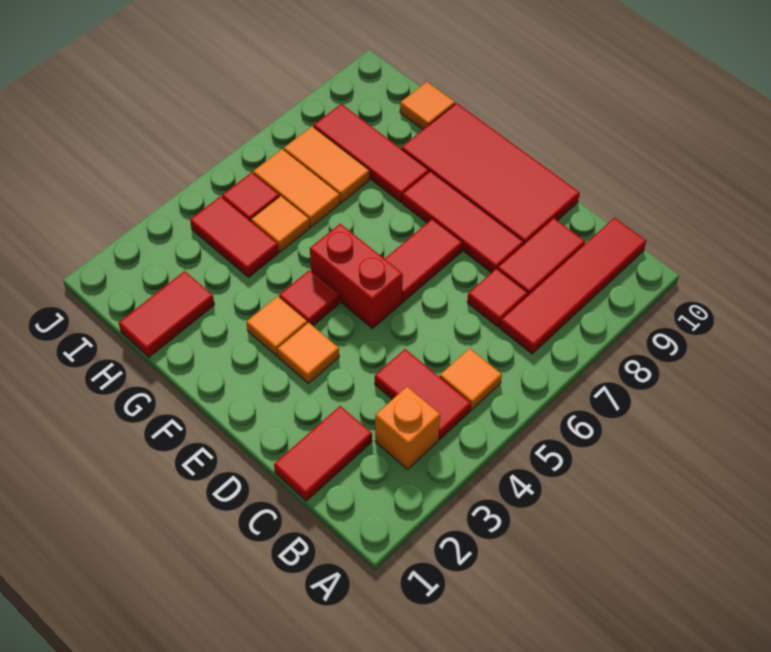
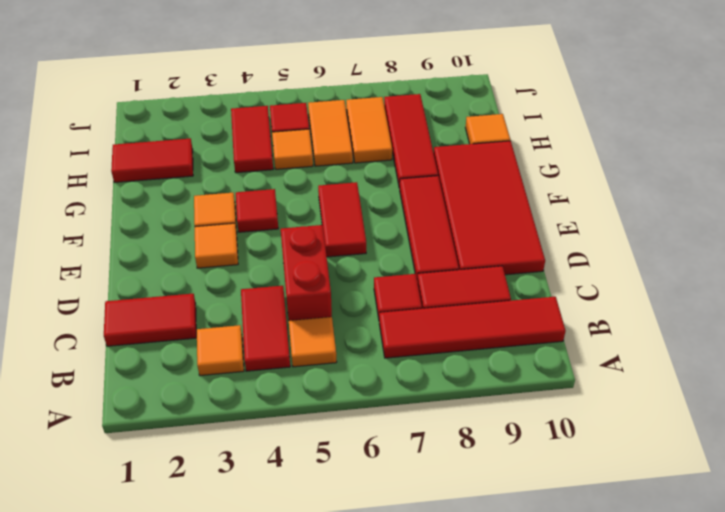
orange 1x1 brick [375,387,440,469] -> orange 1x1 tile [197,325,244,376]
red 1x2 brick [310,224,403,328] -> red 1x2 brick moved to [281,225,332,321]
red 1x2 tile [385,219,462,302] -> red 1x2 tile turned to [318,182,366,257]

